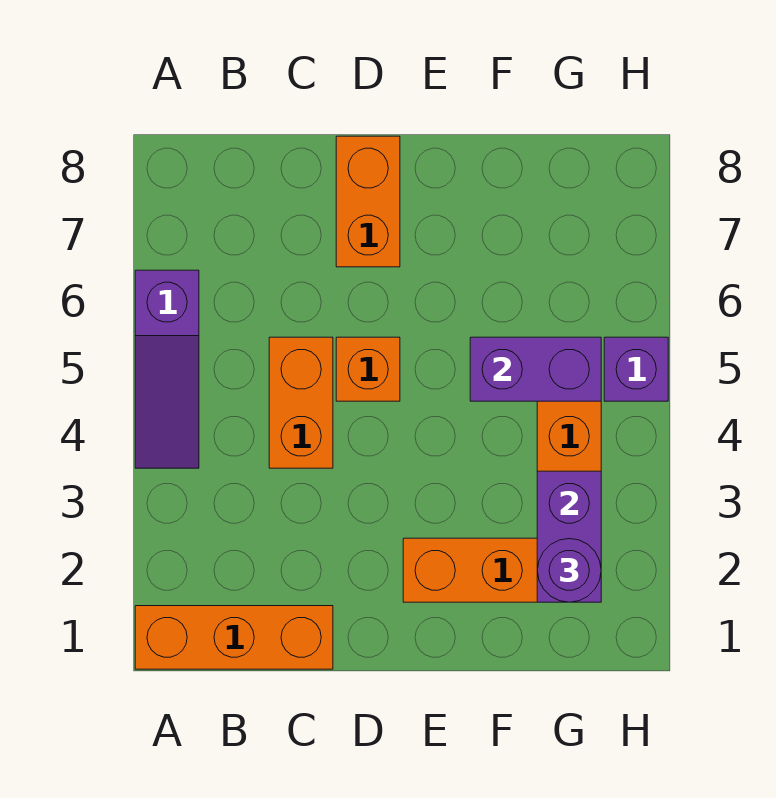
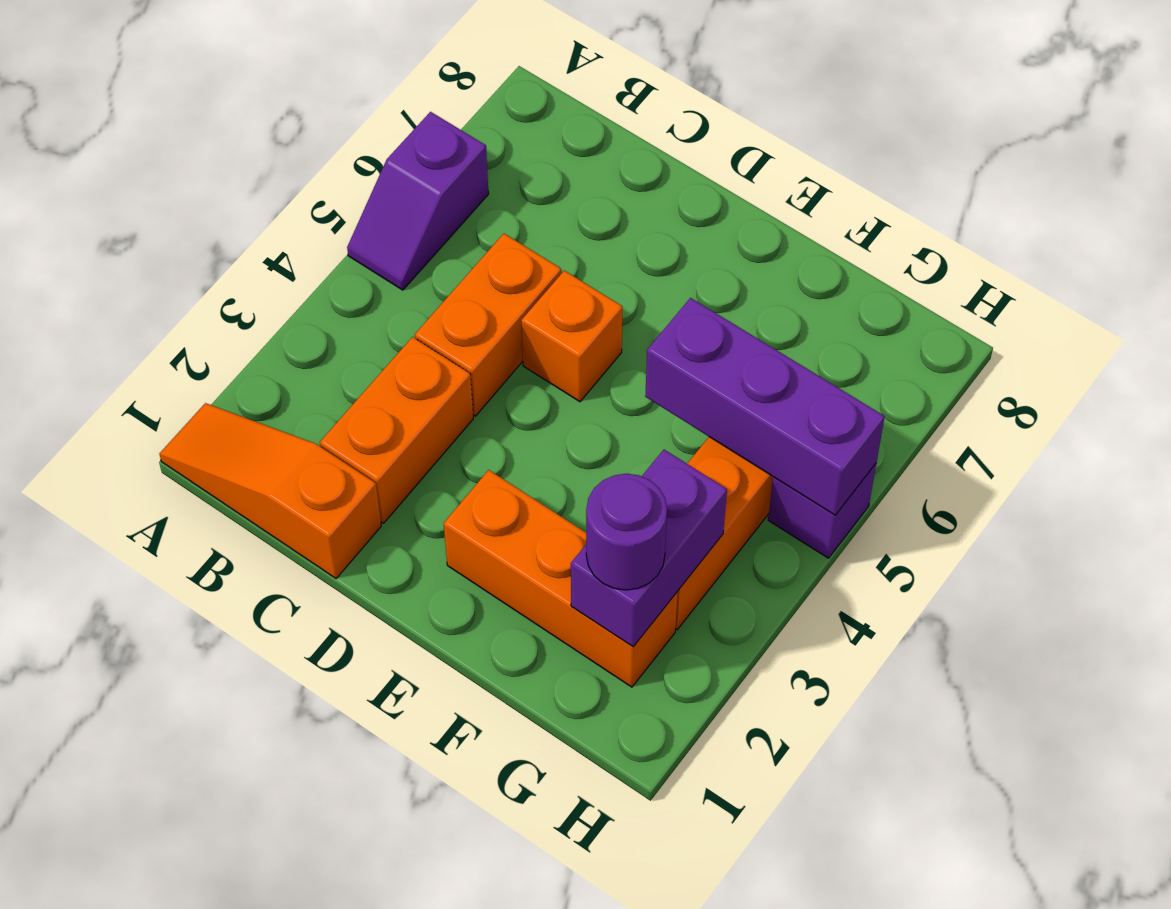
orange 1x3 brick [135,606,333,669] -> orange 1x3 slope [160,403,381,578]
purple 1x3 slope [135,270,199,468] -> purple 1x2 slope [347,112,489,290]
orange 1x2 brick [336,136,400,267] -> orange 1x2 brick moved to [320,337,473,523]
purple 1x2 brick [470,337,601,401] -> purple 1x3 brick [645,298,885,515]

